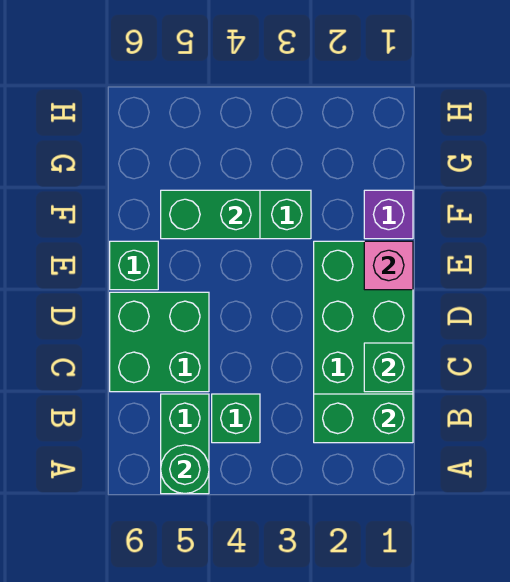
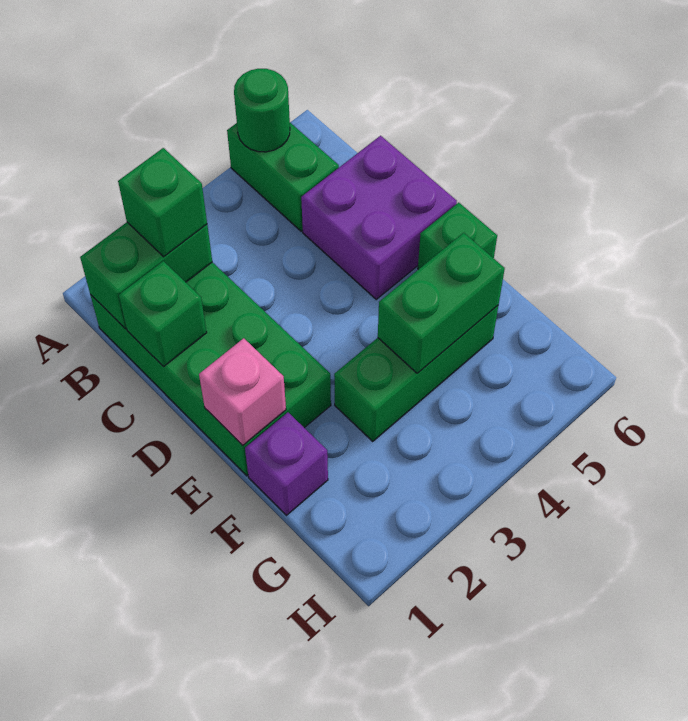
green 1x1 brick [212,394,260,443] -> green 1x1 brick moved to [118,148,207,257]
green 2x2 brick [110,292,209,392] -> purple 2x2 brick [301,136,457,299]

